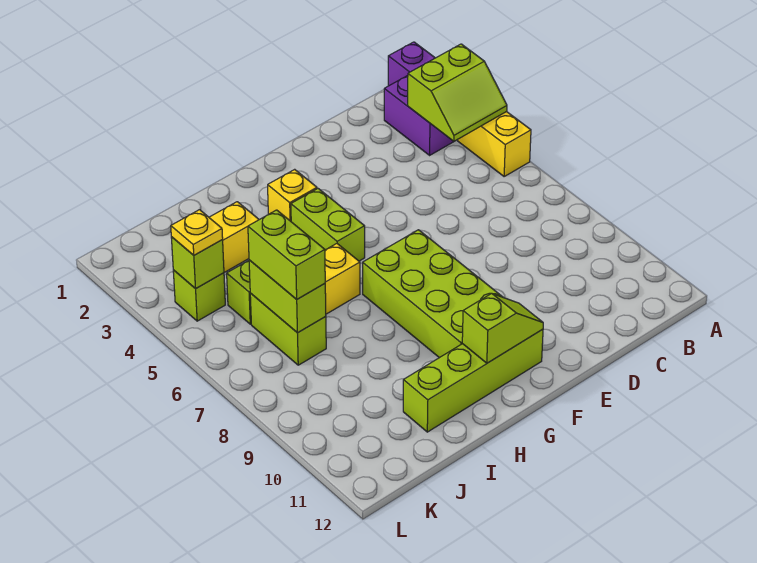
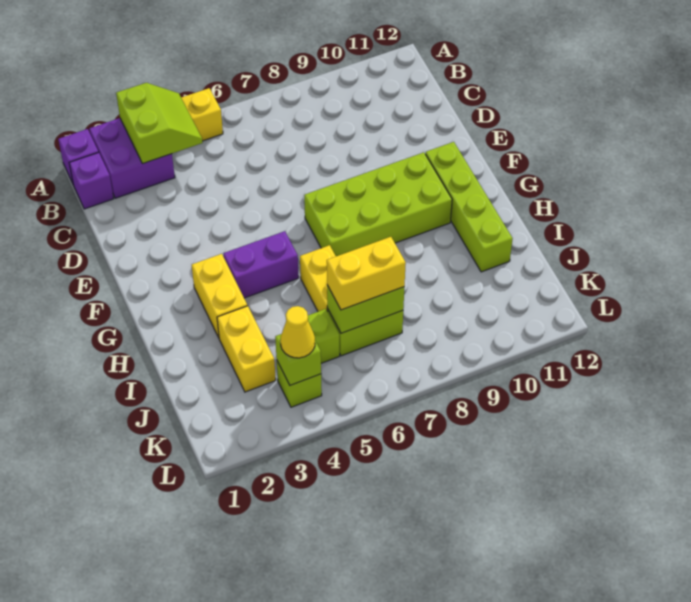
none -> purple 1x1 brick [69,152,114,209]
lime 1x2 slope [462,293,543,363] -> none
yellow 1x1 brick [268,169,317,221] -> yellow 1x2 brick [192,254,247,337]
lime 1x2 brick [291,189,365,261] -> purple 1x2 brick [223,231,299,298]
lime 1x2 brick [248,210,325,299] -> yellow 1x2 brick [327,237,406,310]
yellow 1x1 plate [171,210,223,255] -> yellow 1x1 cone [280,306,315,358]

